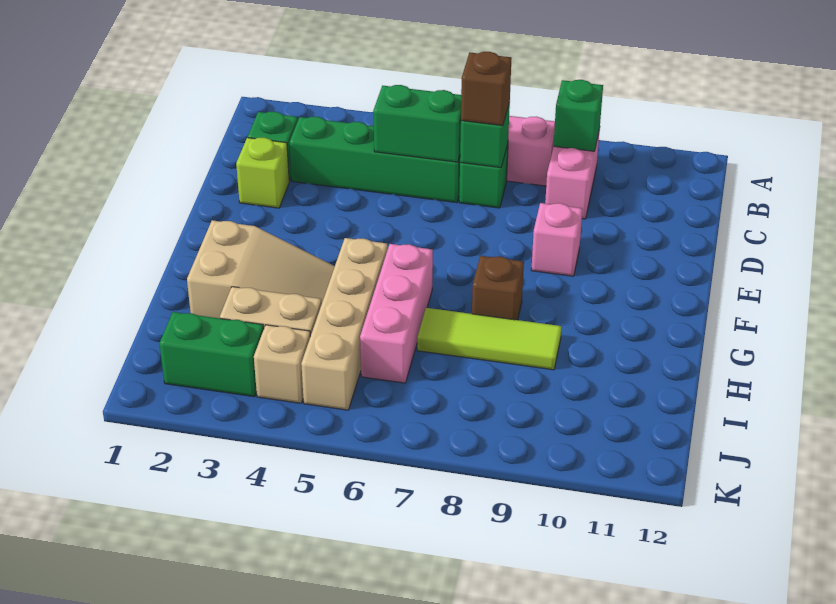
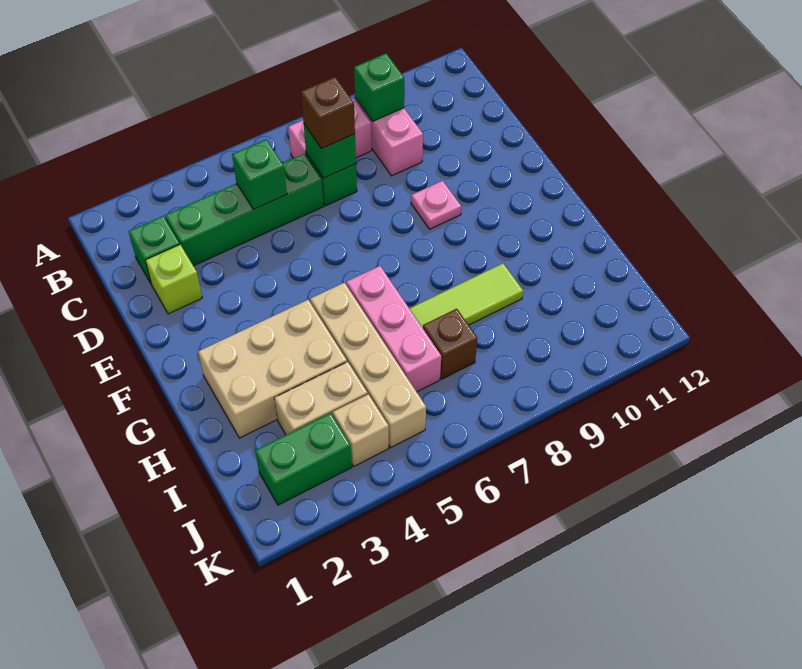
green 1x2 brick [373,85,461,162] -> green 1x1 brick [232,139,287,209]
pink 1x1 brick [531,203,583,276] -> pink 1x1 plate [411,181,461,229]
tan 2x3 slope [187,220,335,318] -> tan 2x3 brick [198,300,347,438]
brown 1x1 brick [472,256,524,320] -> brown 1x1 brick moved to [423,309,477,379]

